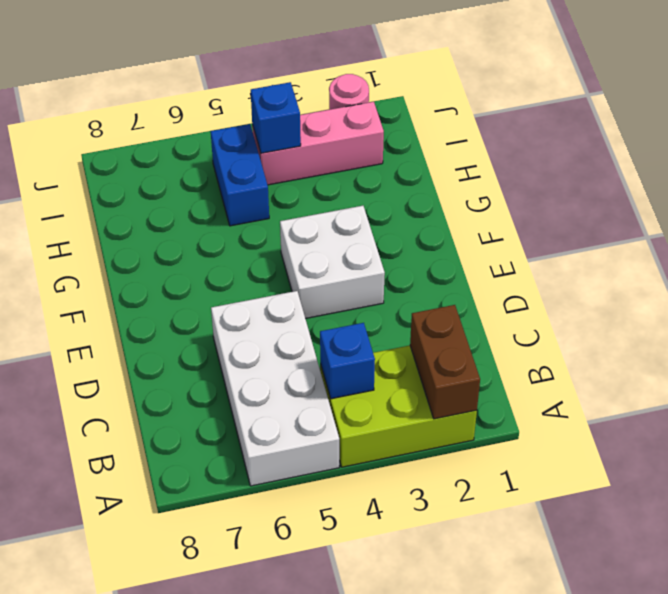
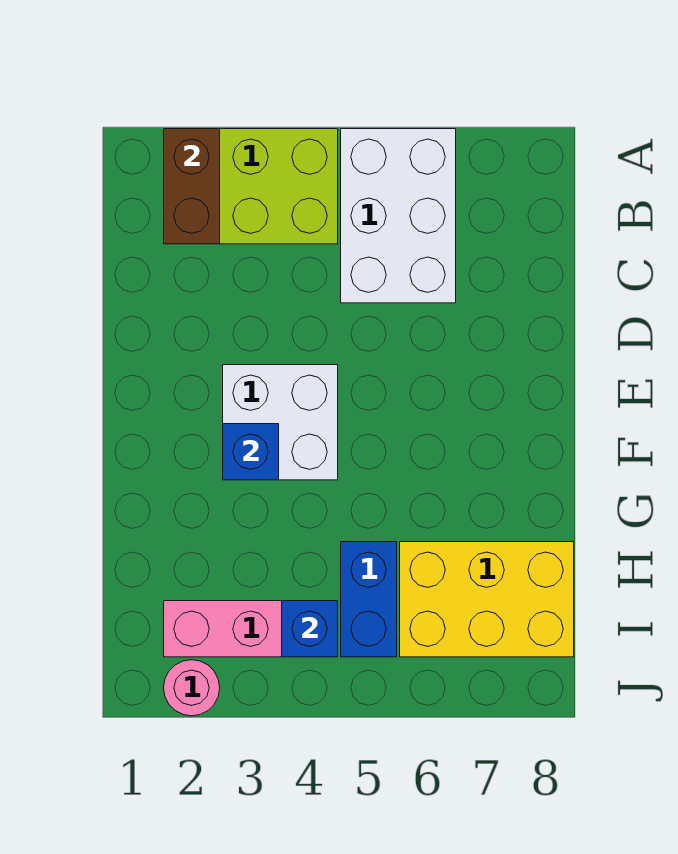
white 2x4 brick [211,291,339,486] -> white 2x3 brick [341,129,456,303]
blue 1x1 brick [320,323,375,399] -> blue 1x1 brick moved to [223,424,279,480]
none -> yellow 2x3 brick [400,542,574,657]

